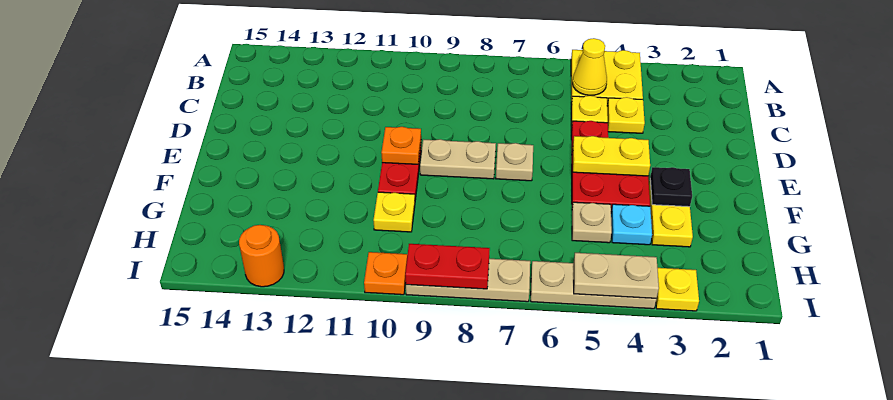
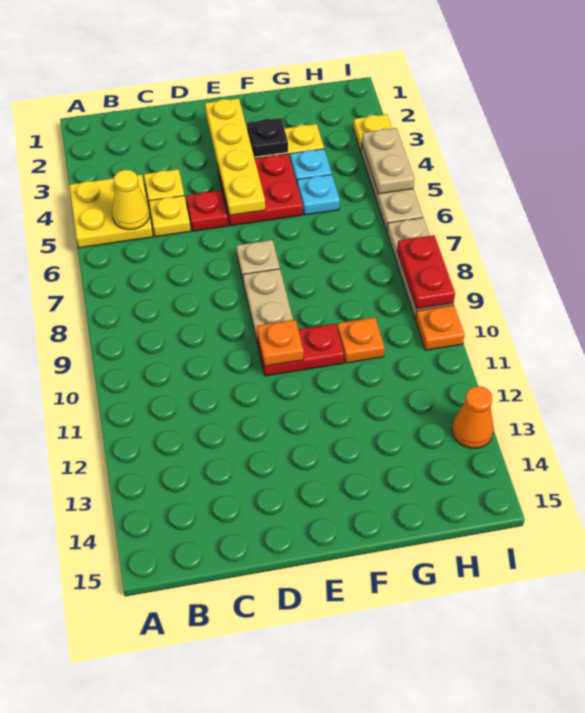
yellow 1x2 plate [572,136,650,176] -> yellow 1x4 plate [205,98,265,215]
tan 1x1 plate [572,202,612,243] -> cyan 1x1 plate [297,175,340,215]
yellow 1x1 plate [373,192,415,232] -> orange 1x1 plate [337,317,385,363]
orange 1x1 round brick [239,225,284,287] -> orange 1x1 cone [452,386,494,448]

